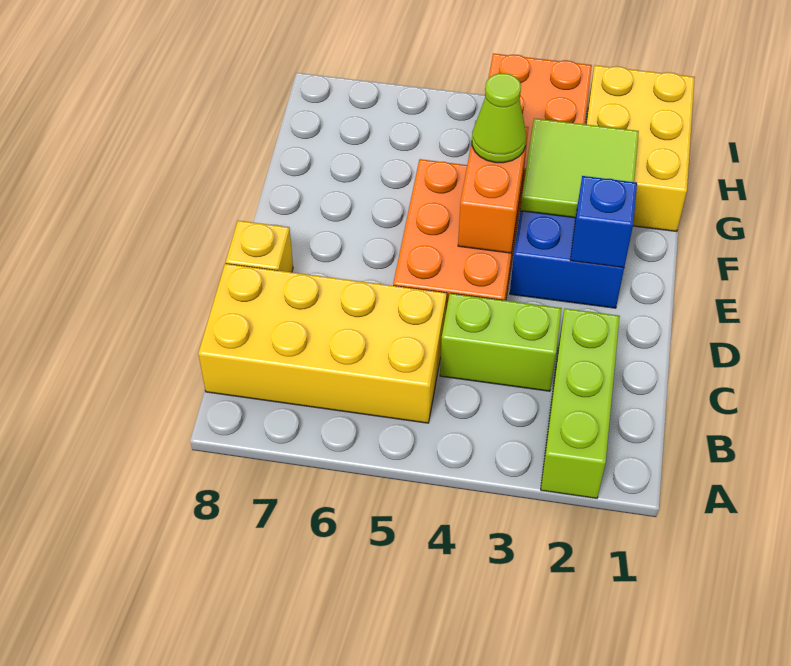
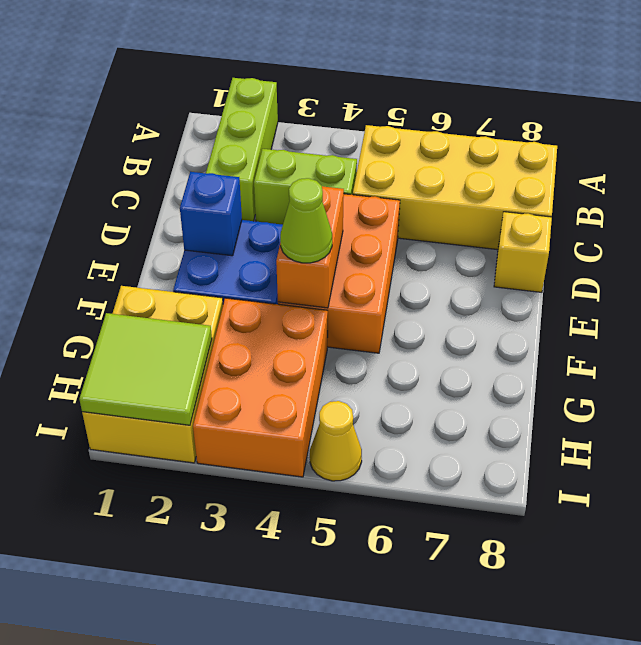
lime 2x2 tile [520,118,639,218] -> lime 2x2 tile moved to [79,313,212,425]
none -> yellow 1x1 cone [310,401,362,481]

